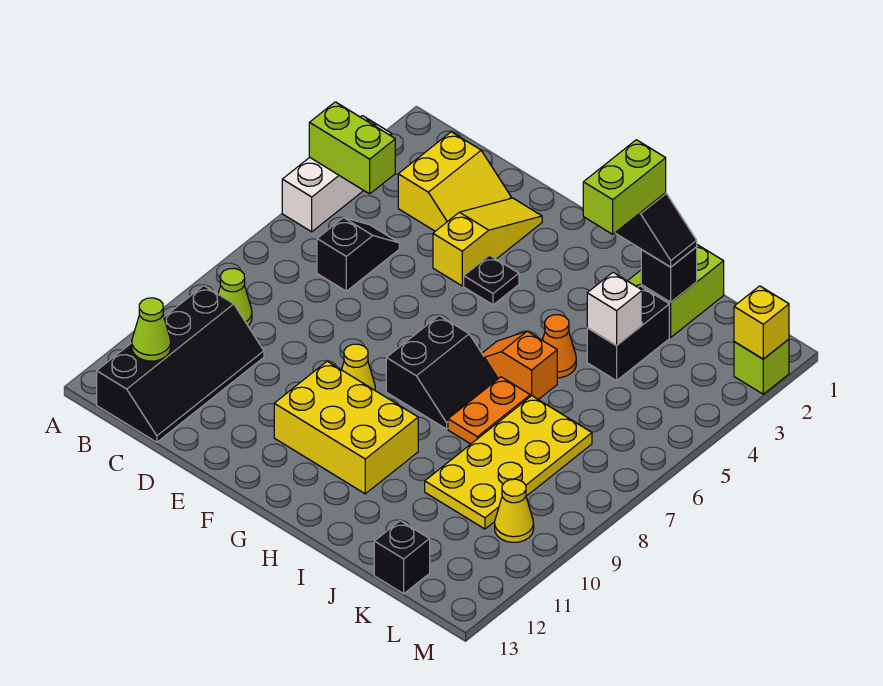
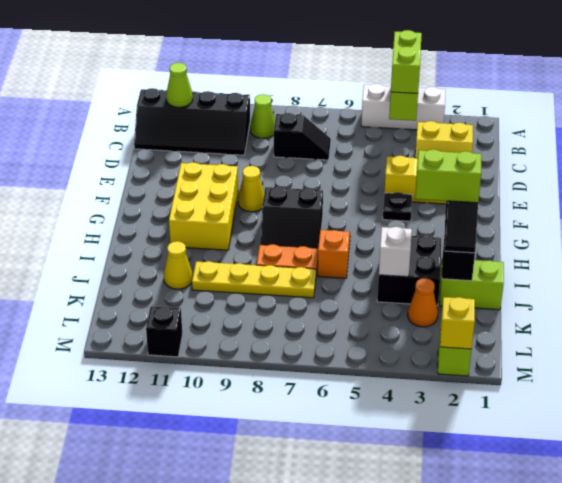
none -> lime 1x2 brick [391,30,422,94]
black 1x2 slope [317,218,399,291] -> black 1x2 slope moved to [274,113,331,160]
orange 1x1 cone [542,315,576,378] -> orange 1x1 cone moved to [408,278,438,327]
black 1x2 brick [587,286,669,381] -> black 2x2 brick [377,236,441,306]
yellow 2x4 plate [425,396,592,529] -> yellow 1x4 plate [192,261,316,298]
black 1x1 brick [374,521,430,594] -> black 1x1 brick moved to [146,306,182,357]
yellow 1x1 cone [495,479,534,542] -> yellow 1x1 cone moved to [164,241,193,289]

